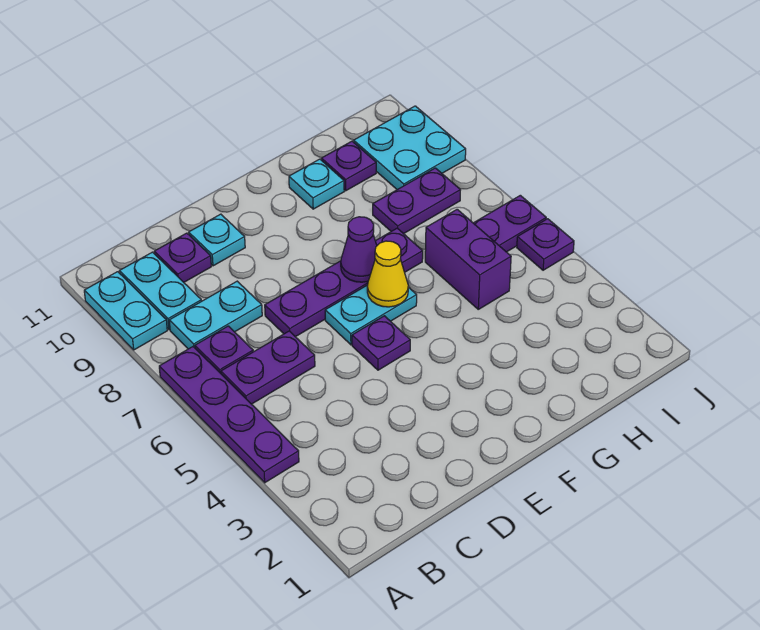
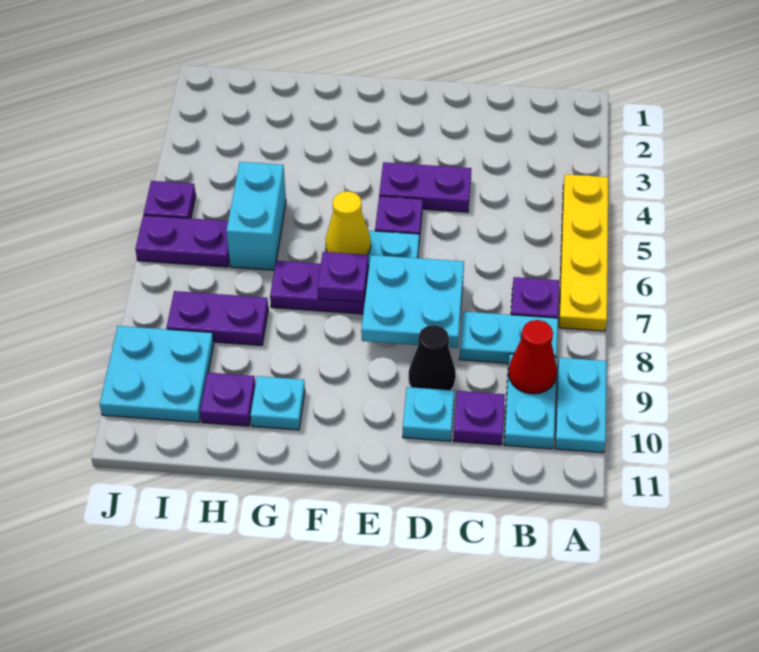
purple 1x4 plate [159,347,299,483] -> yellow 1x4 plate [559,174,608,331]
purple 1x2 plate [221,331,315,404] -> purple 1x2 plate moved to [379,162,472,212]
none -> red 1x1 cone [509,320,557,394]
none -> cyan 2x2 plate [361,255,464,348]
none -> black 1x1 cone [408,325,456,390]
purple 1x1 cone [341,217,377,282] -> purple 1x1 plate [318,252,368,302]
purple 1x2 brick [425,209,511,309] -> cyan 1x2 brick [226,162,286,270]

